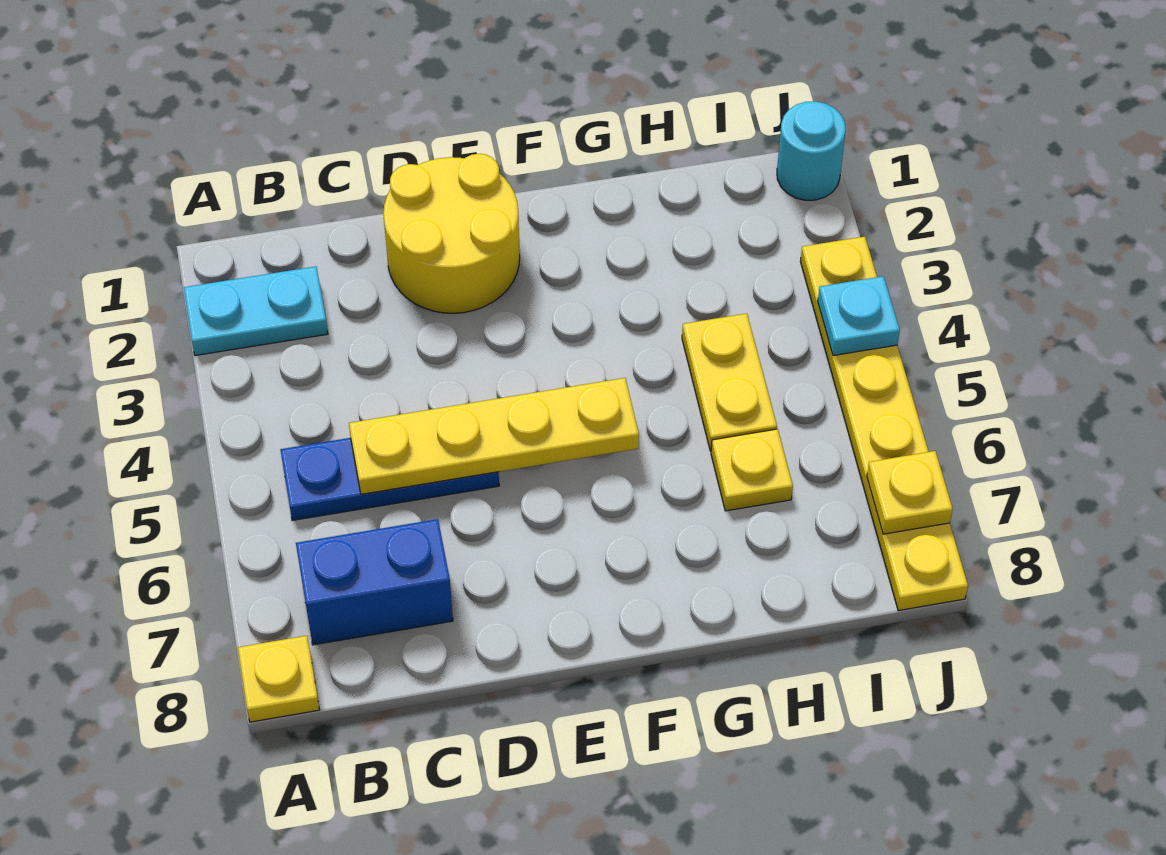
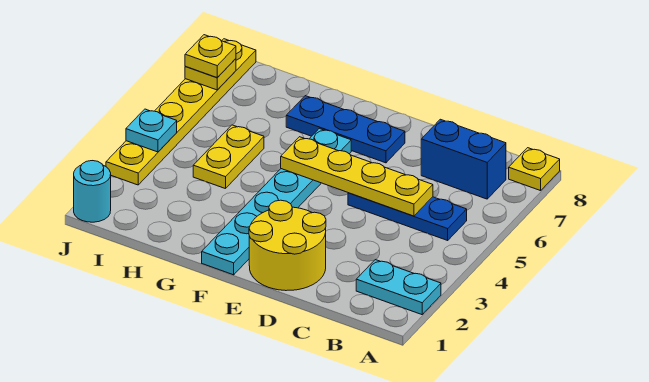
none -> blue 1x3 plate [286,96,405,163]
none -> cyan 1x6 plate [202,128,351,275]
yellow 1x1 plate [711,429,793,511] -> yellow 1x1 plate moved to [185,35,236,78]

